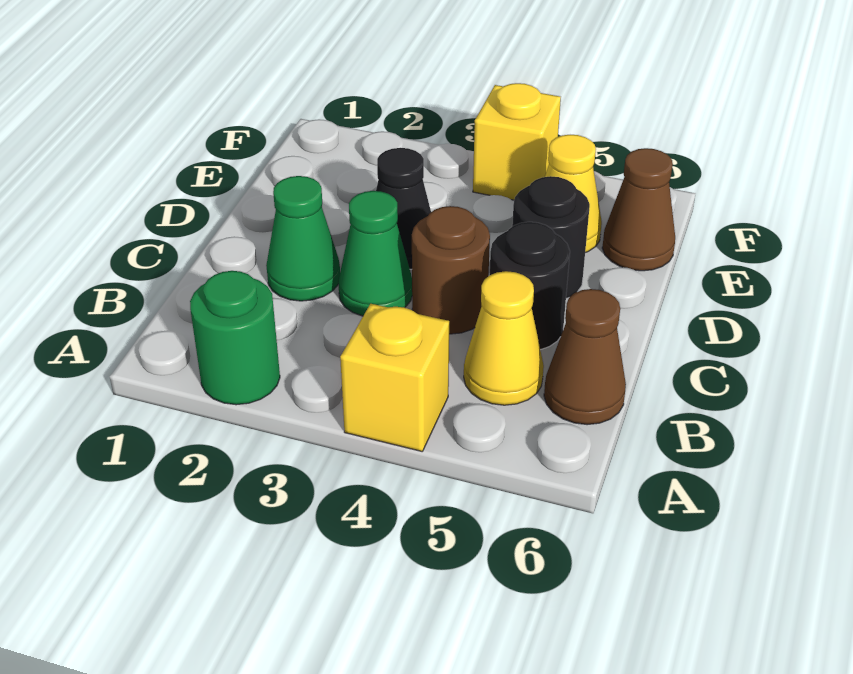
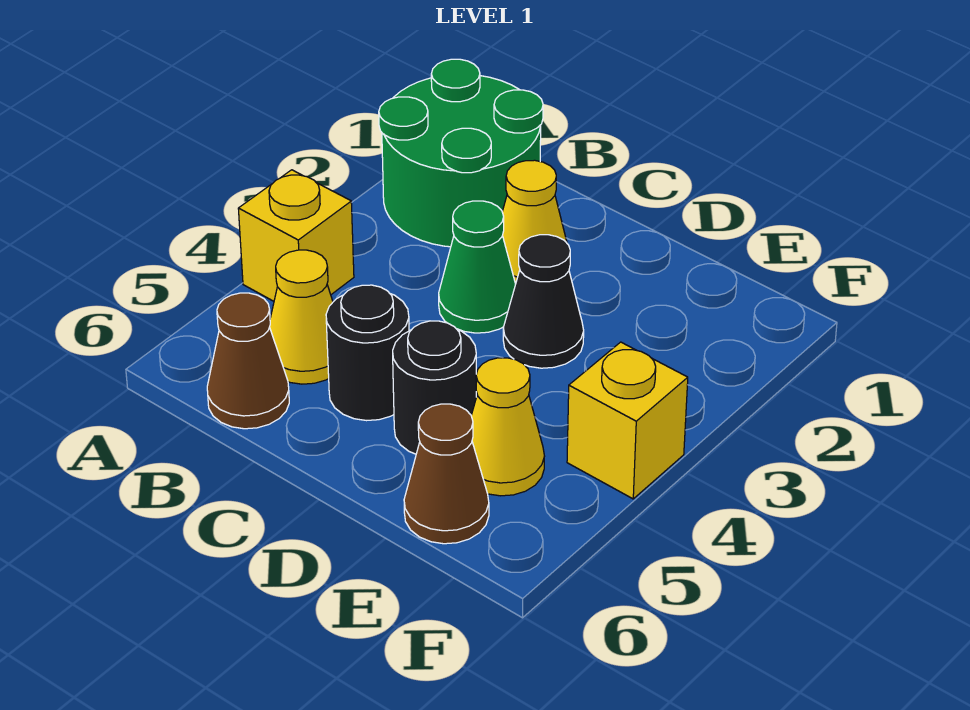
green 1x1 round brick [190,271,280,405] -> green 2x2 round brick [379,59,543,247]
green 1x1 cone [266,176,340,301] -> yellow 1x1 cone [502,160,567,284]
brown 1x1 round brick [412,206,490,334] -> none

